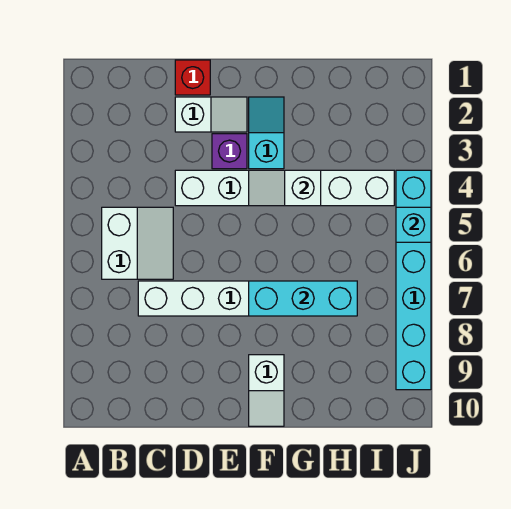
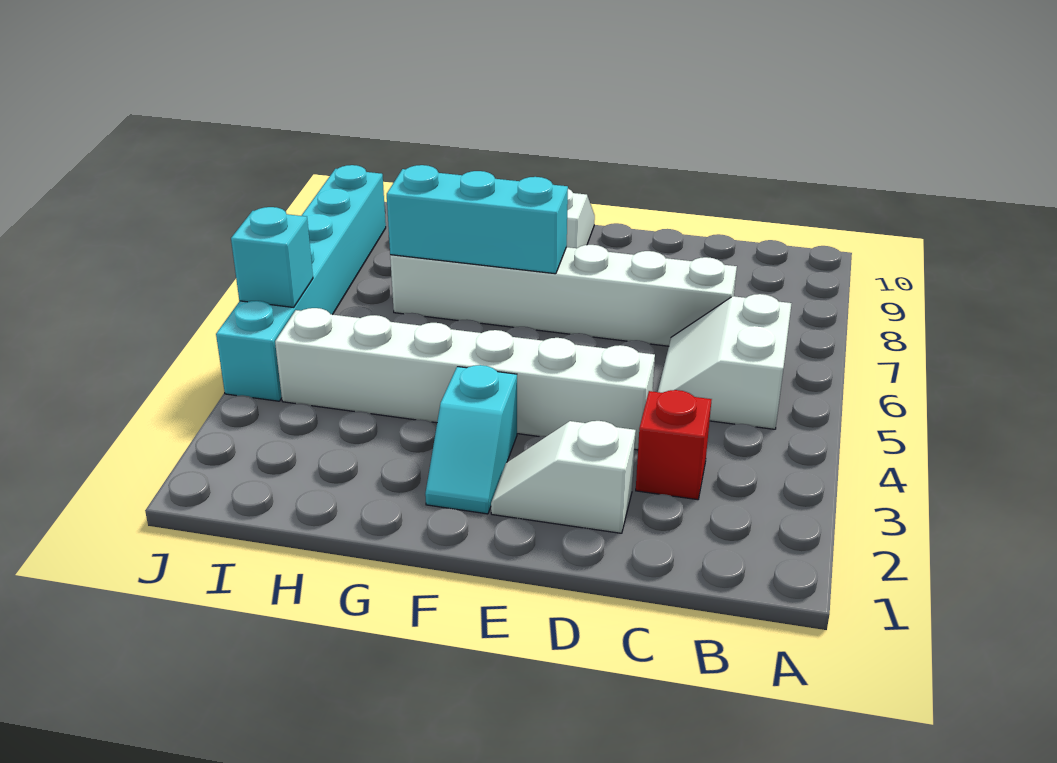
red 1x1 brick [175,60,210,95] -> red 1x1 brick moved to [636,390,712,500]
purple 1x1 brick [212,134,247,169] -> none
white 1x2 slope [249,170,321,206] -> none

